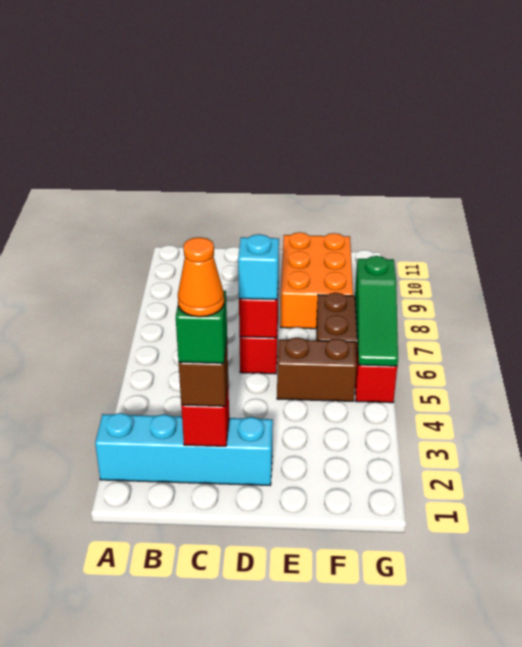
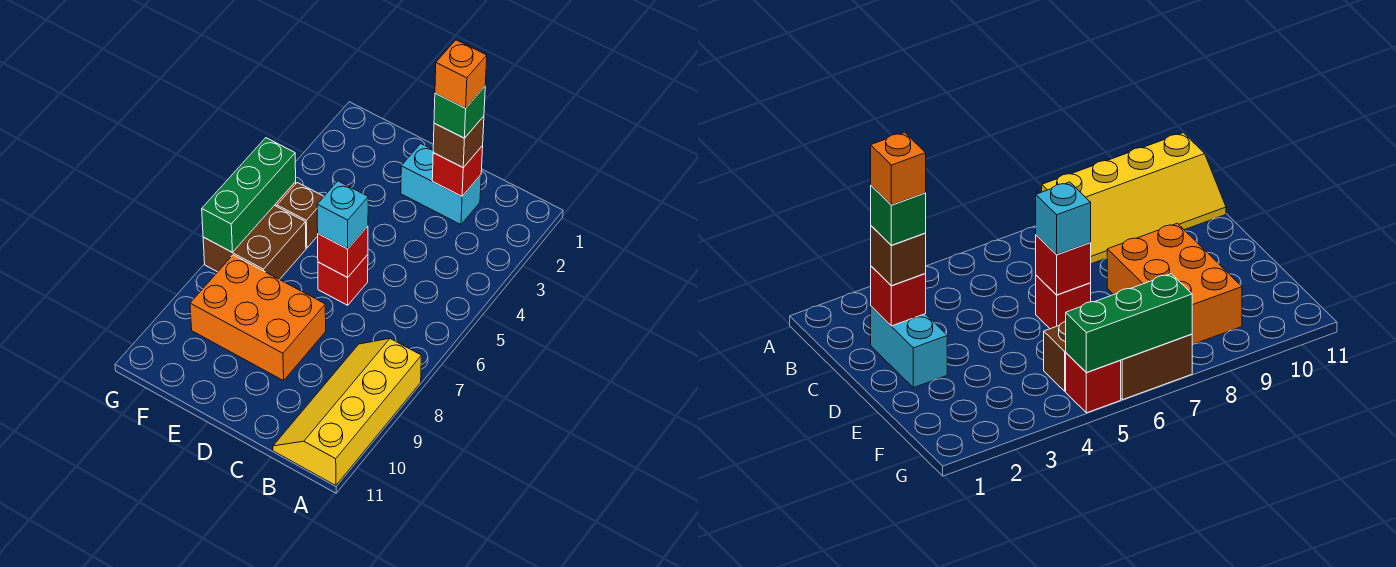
cyan 1x4 brick [95,413,273,485] -> cyan 1x2 brick [401,144,481,225]
none -> yellow 2x4 slope [273,338,421,486]
orange 1x1 cone [178,237,224,317] -> orange 1x1 brick [435,40,487,108]
brown 1x2 brick [277,338,357,401] -> brown 1x1 brick [277,183,324,248]
orange 2x3 brick [280,232,353,329] -> orange 2x3 brick turned to [190,255,326,381]
green 1x3 slope [355,256,398,366] -> green 1x3 brick [202,138,296,252]

